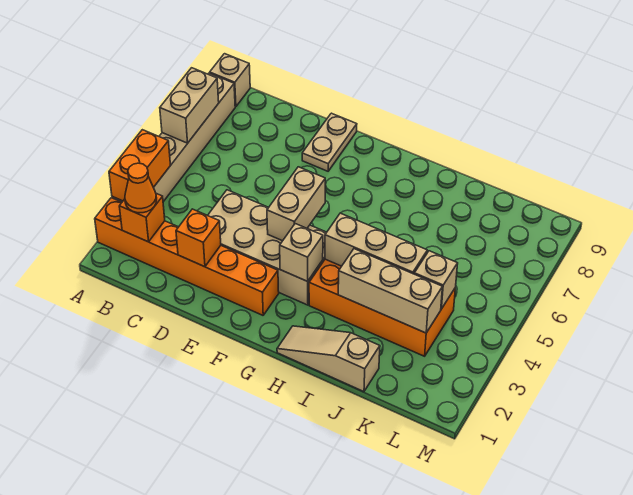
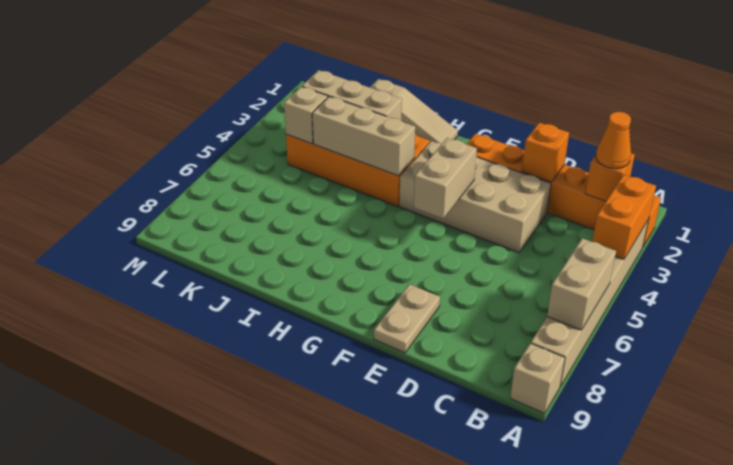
tan 1x1 brick [280,224,323,281] -> none

